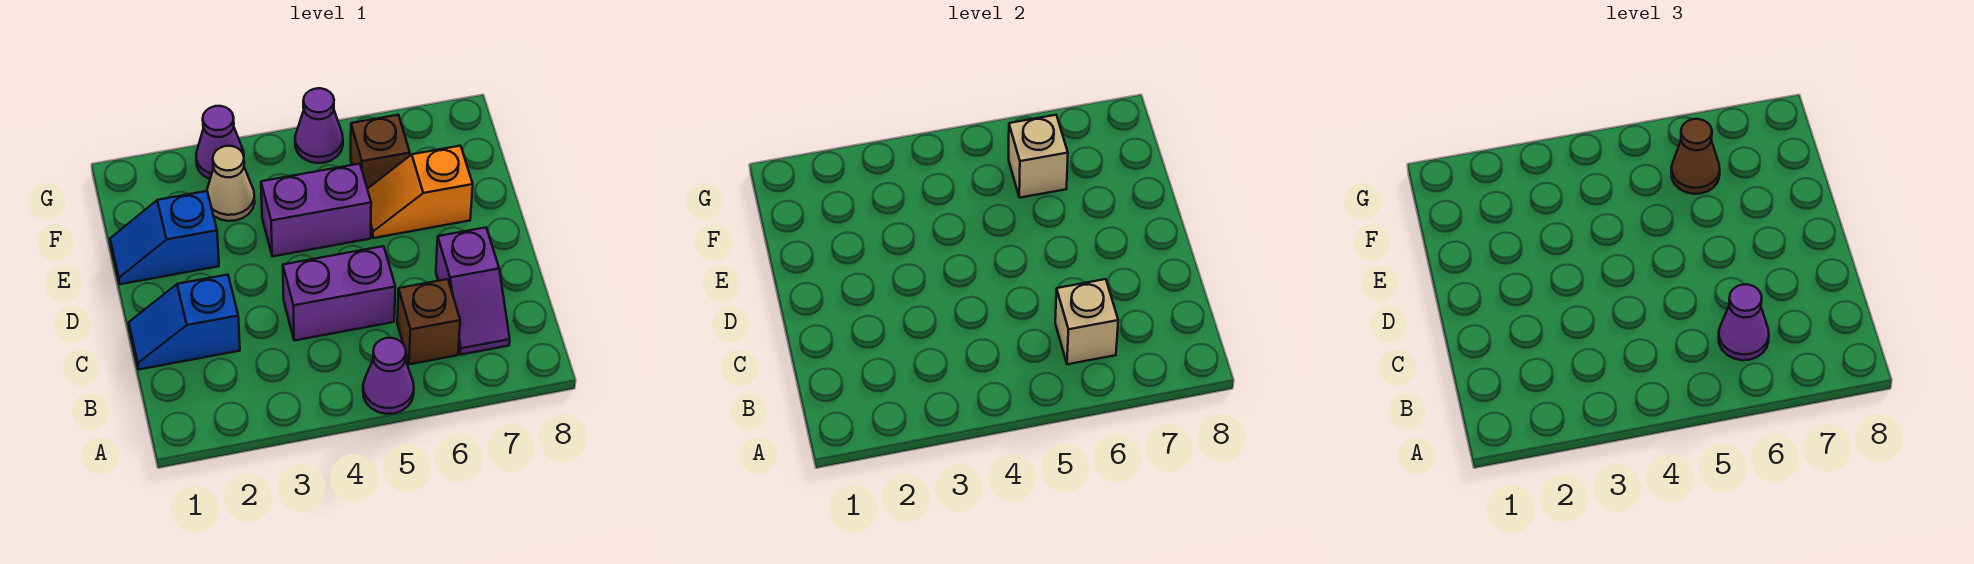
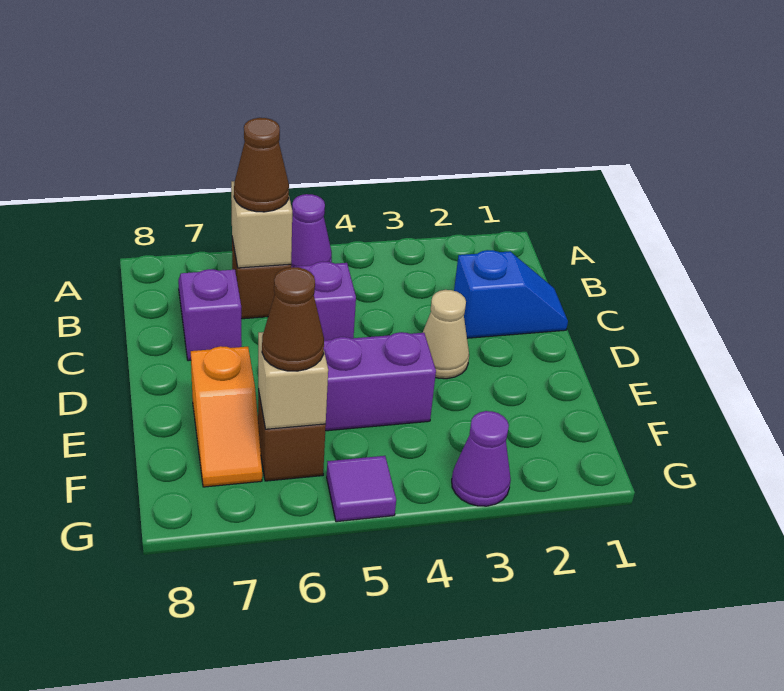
purple 1x1 cone [1719,284,1769,360] -> brown 1x1 cone [234,118,289,212]
purple 1x2 brick [283,246,395,341] -> purple 1x1 brick [295,262,356,340]
blue 1x2 slope [110,191,219,284] -> none
orange 1x2 slope [368,146,473,238] -> orange 1x2 slope turned to [191,346,262,487]
tan 1x1 cone [207,146,255,221] -> tan 1x1 cone moved to [423,290,469,379]
purple 1x1 cone [295,88,343,163] -> purple 1x1 tile [327,456,396,522]

